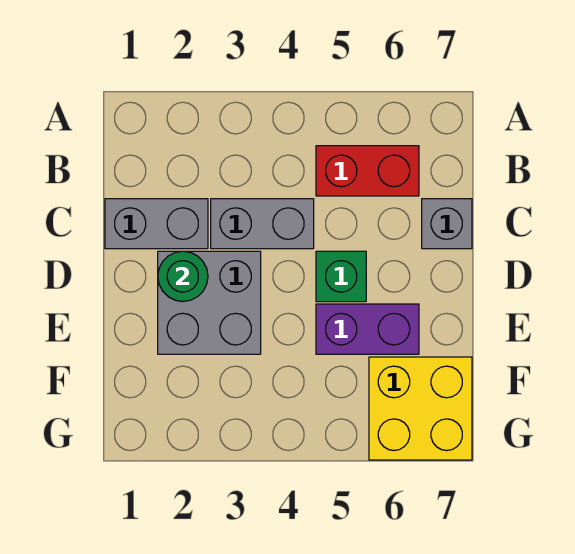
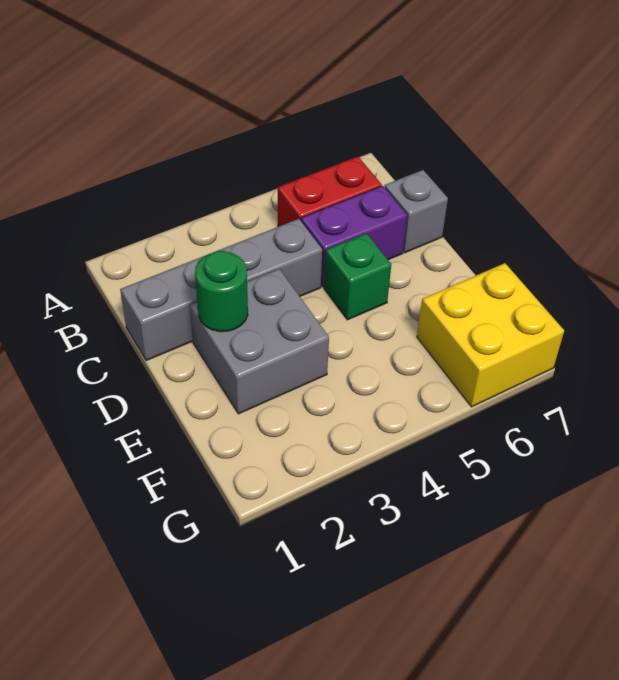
purple 1x2 brick [316,304,419,354] -> purple 1x2 brick moved to [301,186,407,287]

